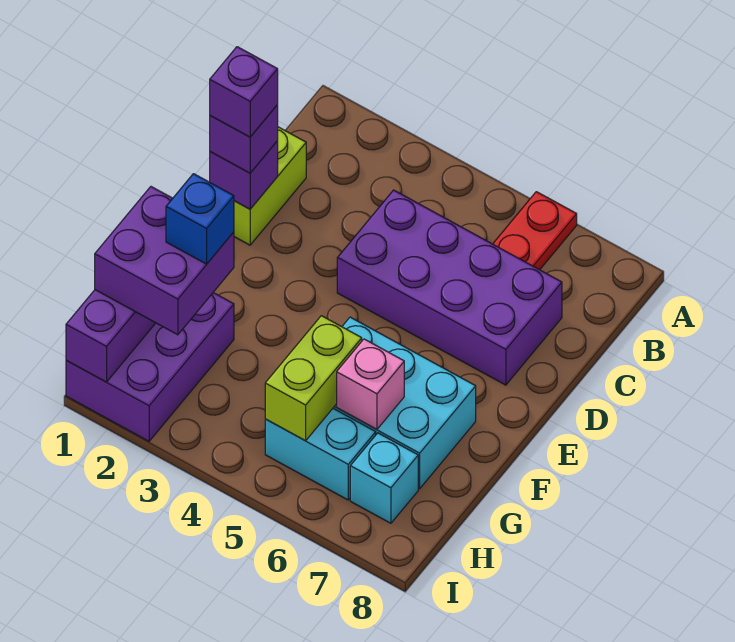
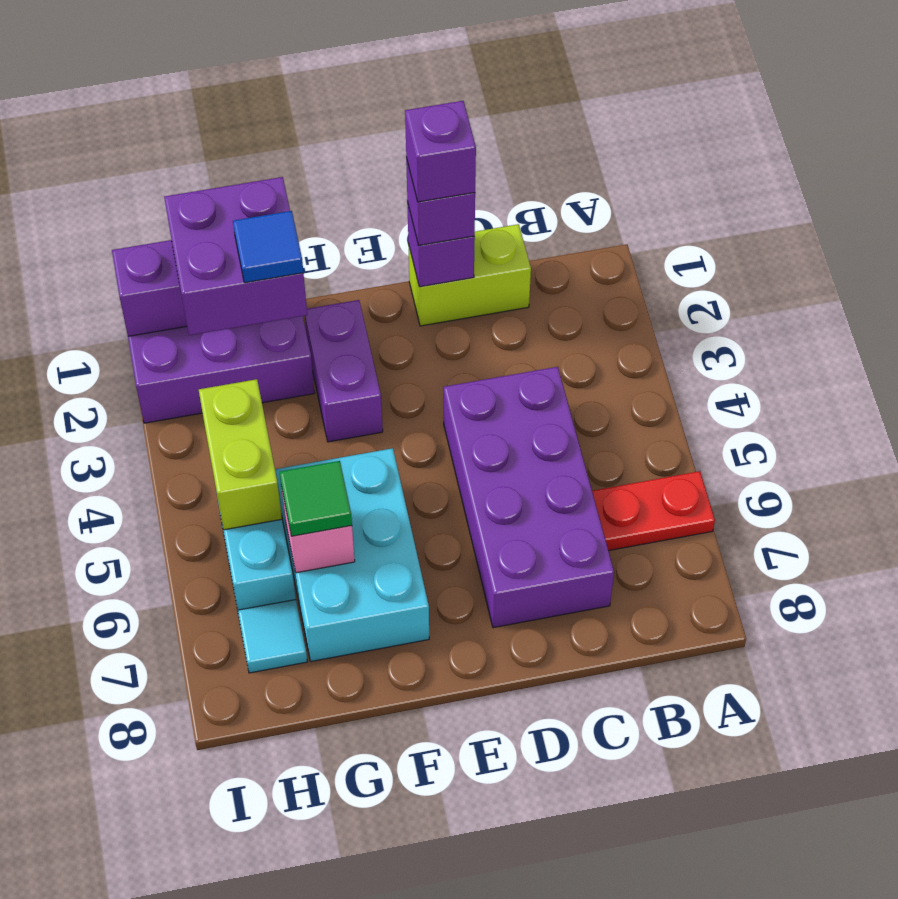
none -> purple 1x2 brick [305,300,383,442]
blue 1x1 brick [166,174,234,264] -> blue 1x1 tile [233,211,303,283]
lime 1x2 brick [265,316,362,441] -> lime 1x2 brick turned to [199,379,282,530]
none -> green 1x1 tile [280,461,352,536]
cyan 1x1 brick [350,433,418,523] -> cyan 1x1 tile [238,600,307,673]

